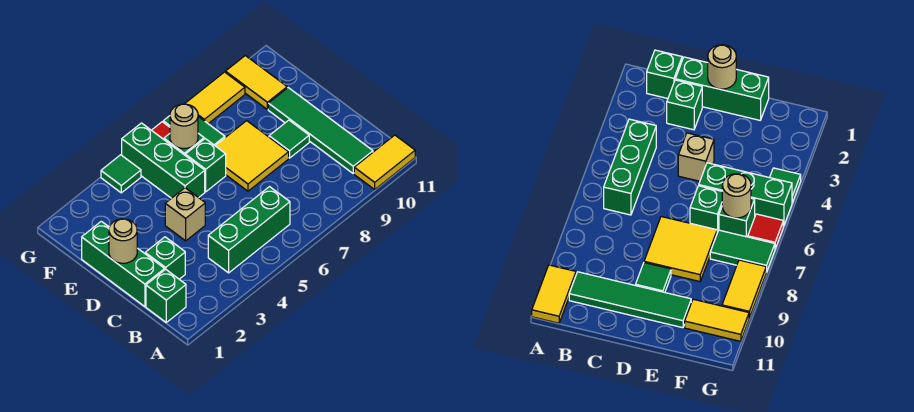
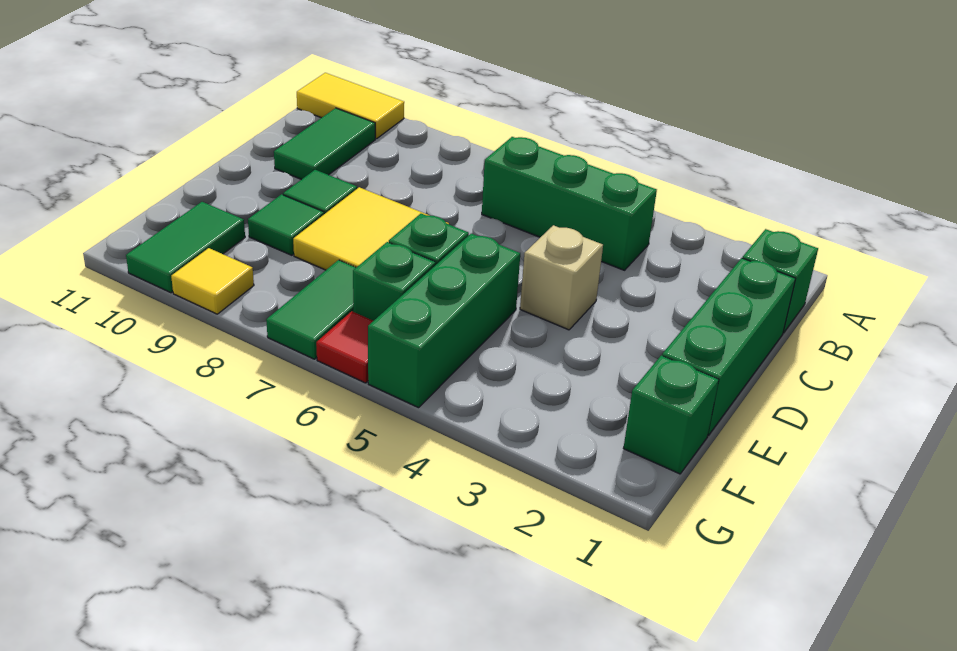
green 1x4 tile [268,88,373,173] -> green 1x2 tile [274,108,375,180]
green 1x1 brick [145,237,185,279] -> green 1x1 brick moved to [623,355,719,474]
tan 1x1 round brick [109,219,137,263] -> none
tan 1x1 round brick [170,104,198,149] -> none
yellow 1x2 tile [226,56,287,109] -> green 1x2 tile [126,202,245,293]
green 1x1 tile [101,155,141,193] -> green 1x1 tile moved to [248,194,324,255]
yellow 1x2 tile [185,72,245,124] -> yellow 1x1 tile [171,248,254,314]

